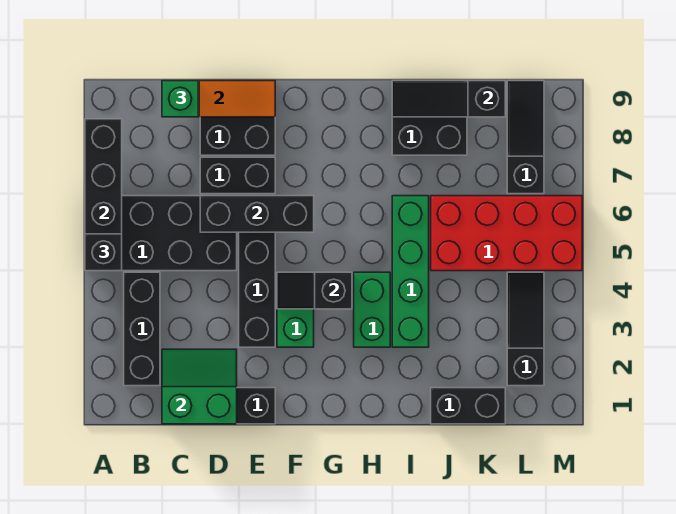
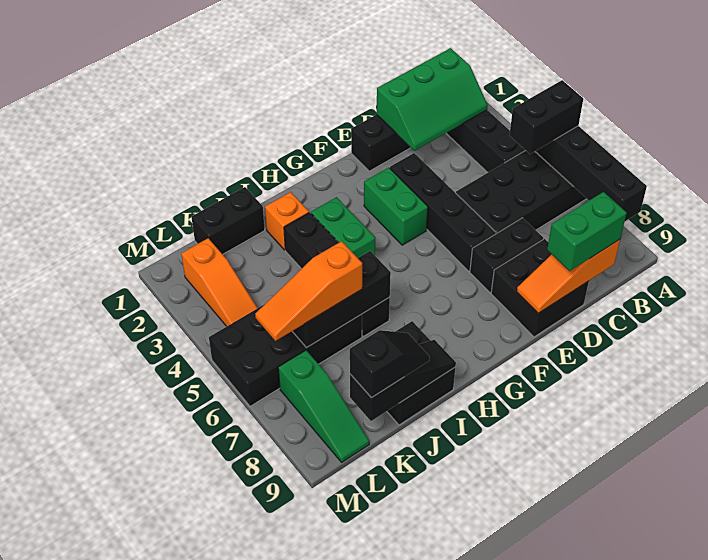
black 1x1 brick [85,234,122,271] -> black 1x2 brick [509,80,583,154]
green 2x2 slope [162,349,237,424] -> green 2x3 slope [377,48,488,151]
green 1x1 brick [162,81,198,117] -> green 1x2 brick [547,192,627,271]
black 1x3 brick [200,196,314,232] -> black 1x3 brick moved to [292,251,391,348]
black 1x2 slope [277,272,352,309] -> black 1x2 slope moved to [349,330,430,398]
none -> orange 1x1 brick [265,192,309,250]
green 1x4 brick [392,196,429,347] -> black 1x4 brick [284,212,390,336]
red 2x4 brick [431,196,582,271] -> black 2x4 brick [209,304,362,406]
none -> orange 1x3 slope [255,241,362,341]
black 1x3 slope [507,272,544,386] -> orange 1x3 slope [181,238,257,326]
black 1x3 slope [507,81,544,194] -> green 1x3 slope [278,350,369,462]

